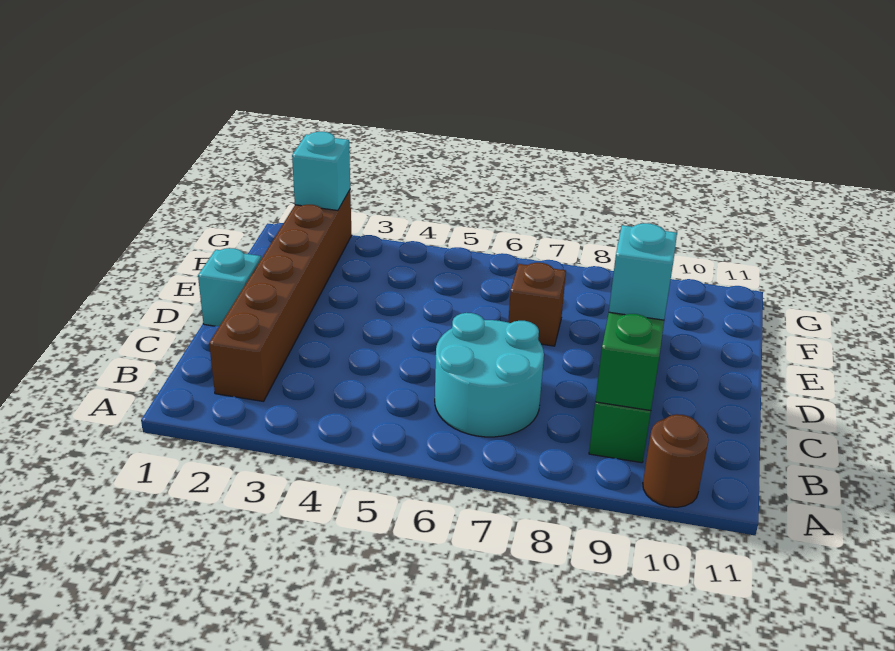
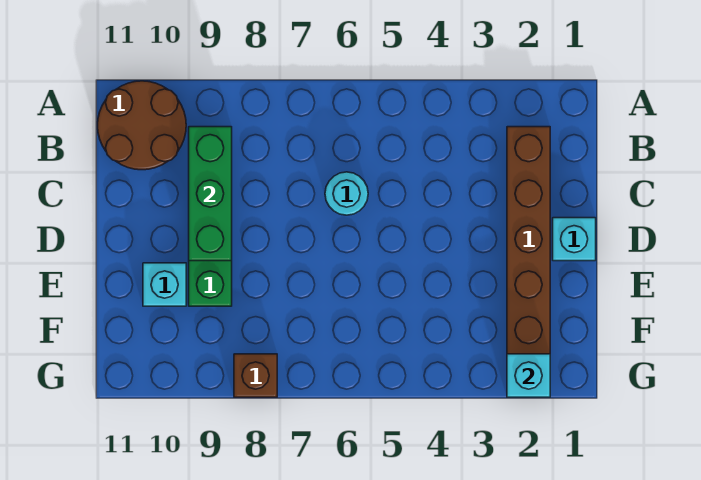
brown 1x1 round brick [643,414,709,507] -> brown 2x2 round brick [98,81,186,170]
cyan 2x2 round brick [435,313,544,437] -> cyan 1x1 round brick [325,172,368,215]
cyan 1x1 brick [609,223,677,320] -> cyan 1x1 brick moved to [143,263,186,306]
brown 1x1 brick [508,263,566,346] -> brown 1x1 brick moved to [234,354,277,397]

